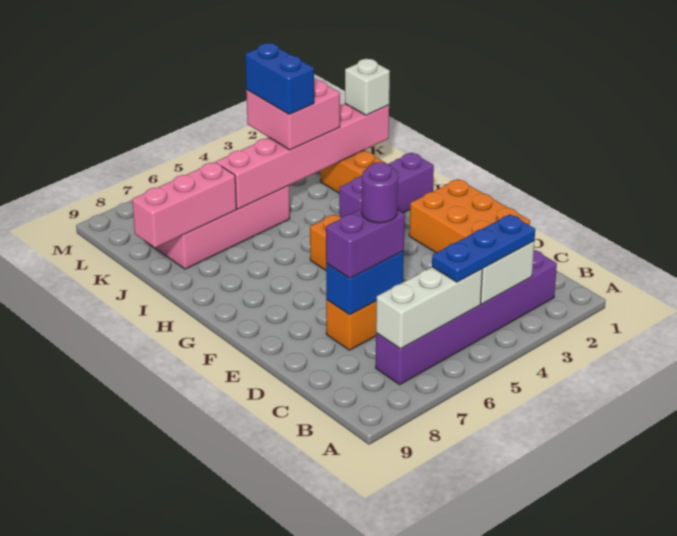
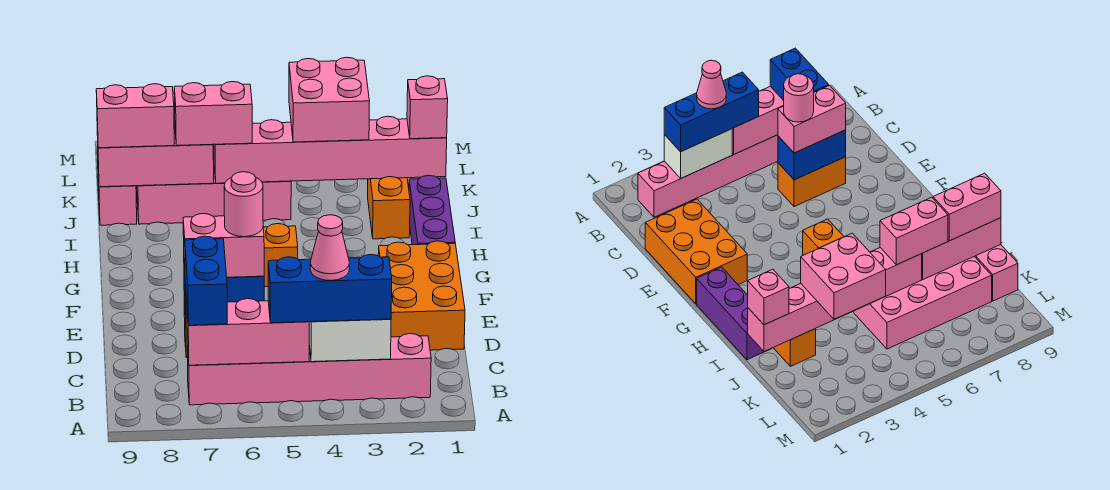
purple 1x6 brick [376,250,557,385] -> pink 1x6 brick [187,334,431,405]
blue 1x3 plate [432,214,535,282] -> blue 1x3 brick [268,254,392,323]
none -> pink 1x1 cone [310,215,349,281]
white 1x3 brick [376,267,482,349] -> pink 1x3 brick [187,299,309,365]
purple 1x2 brick [326,209,405,278] -> pink 1x2 brick [183,214,264,277]
purple 1x1 round brick [362,162,398,223] -> pink 1x1 round brick [224,172,263,237]
purple 1x3 brick [339,153,434,217] -> purple 1x3 brick turned to [409,175,455,245]
white 1x1 brick [345,59,390,115] -> pink 1x1 brick [407,76,448,139]
blue 1x2 brick [245,43,314,114] -> blue 1x2 brick moved to [185,236,227,325]
none -> pink 1x2 brick [174,82,252,145]
none -> pink 1x2 brick [96,84,174,148]
none -> pink 1x2 brick [97,146,137,225]

